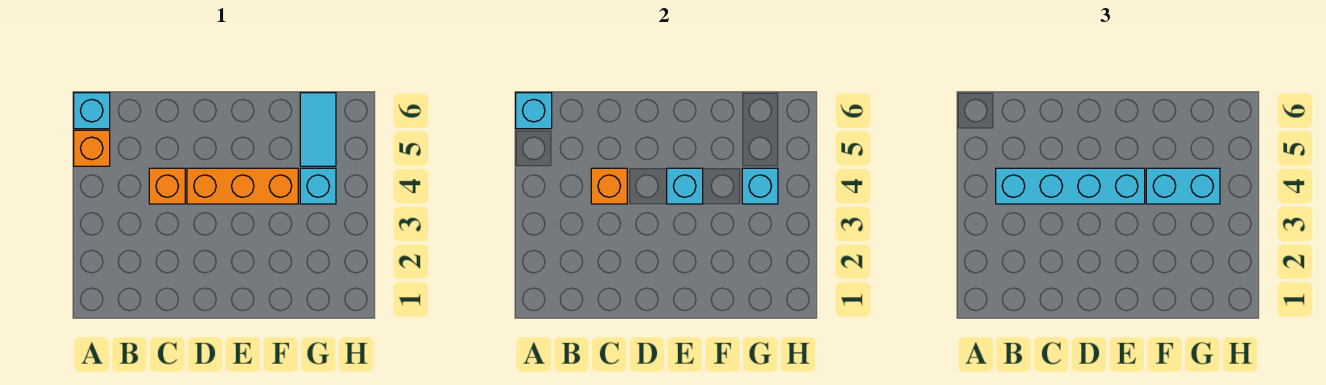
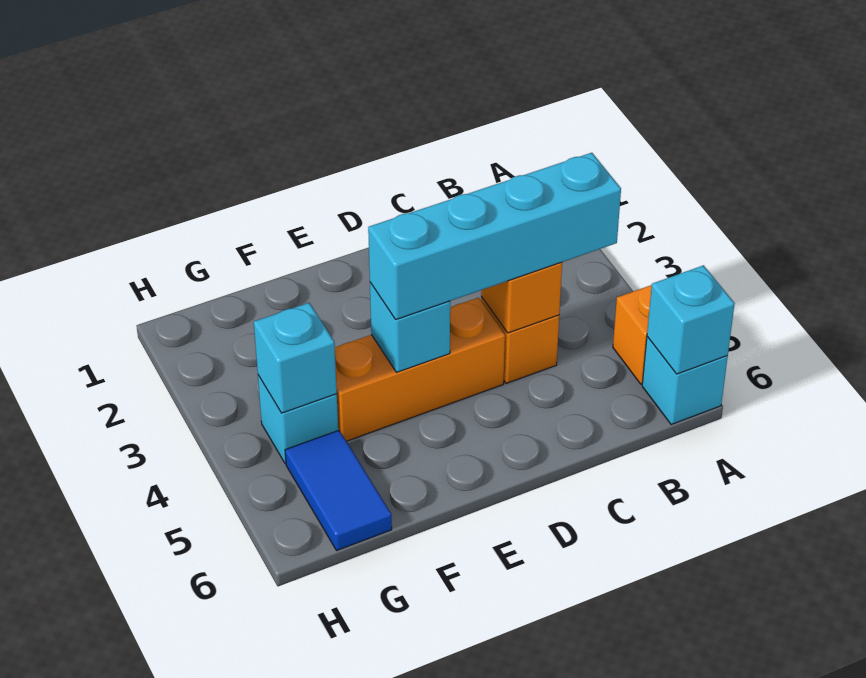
cyan 1x2 brick [1146,168,1220,204] -> none
cyan 1x2 tile [300,93,336,166] -> blue 1x2 tile [285,430,392,551]

